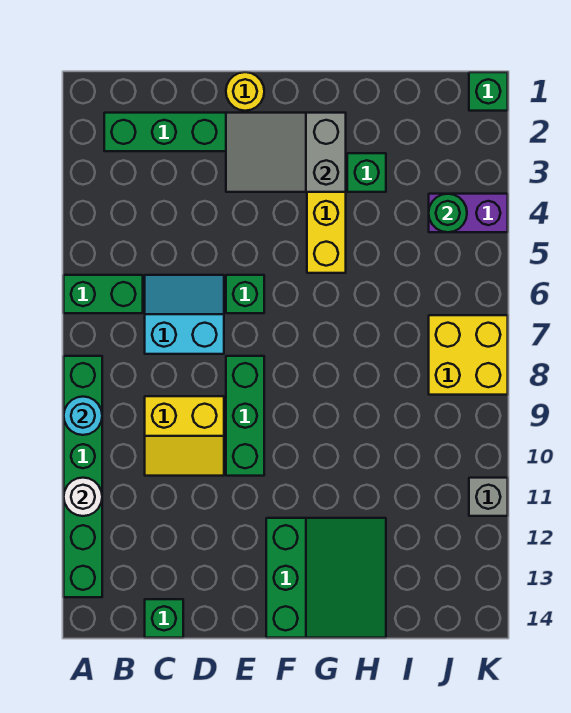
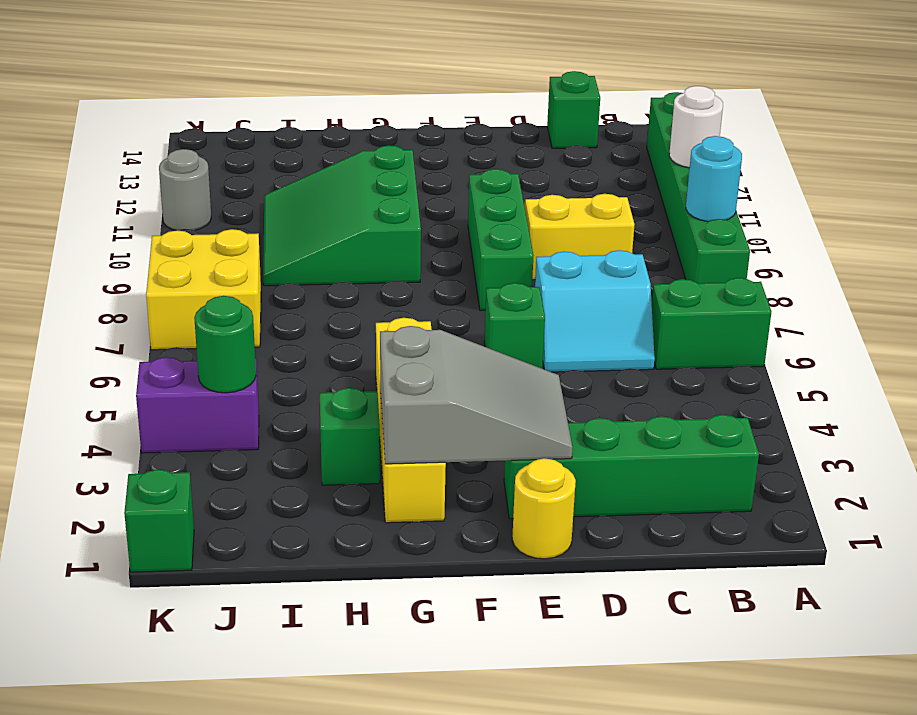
green 3x3 slope [266,518,386,638] -> green 3x3 slope moved to [263,145,421,286]
grey 1x1 brick [469,478,508,516] -> grey 1x1 round brick [159,149,211,230]

